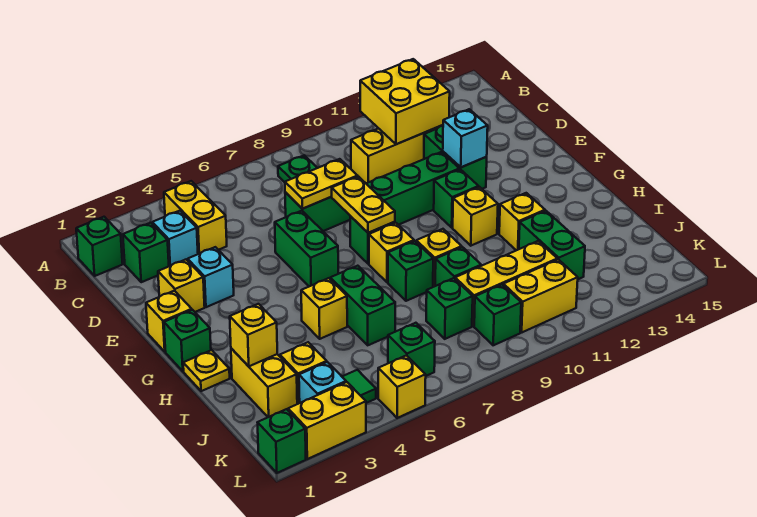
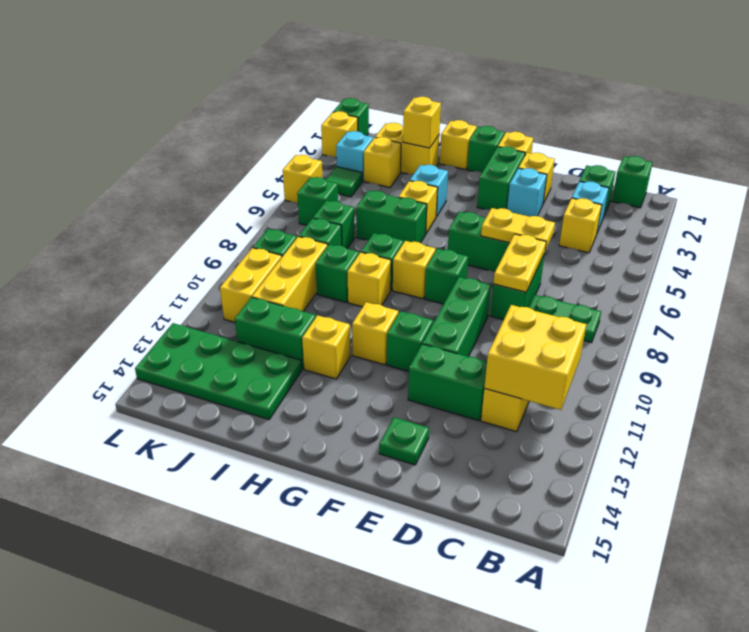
yellow 1x2 brick [164,181,227,254] -> yellow 1x1 brick [559,198,602,253]
yellow 1x2 plate [332,176,395,233] -> yellow 1x2 plate moved to [481,208,555,250]
cyan 1x1 brick [443,109,488,167] -> cyan 1x1 brick moved to [410,165,448,217]
none -> green 1x1 plate [379,417,429,465]
none -> green 1x2 brick [477,146,525,210]
yellow 1x1 plate [183,350,230,391] -> yellow 1x1 brick [440,120,477,170]
none -> green 2x4 plate [135,323,302,420]
none -> green 1x1 brick [313,201,355,249]
yellow 1x2 brick [288,382,366,459] -> yellow 1x1 brick [321,111,358,158]

